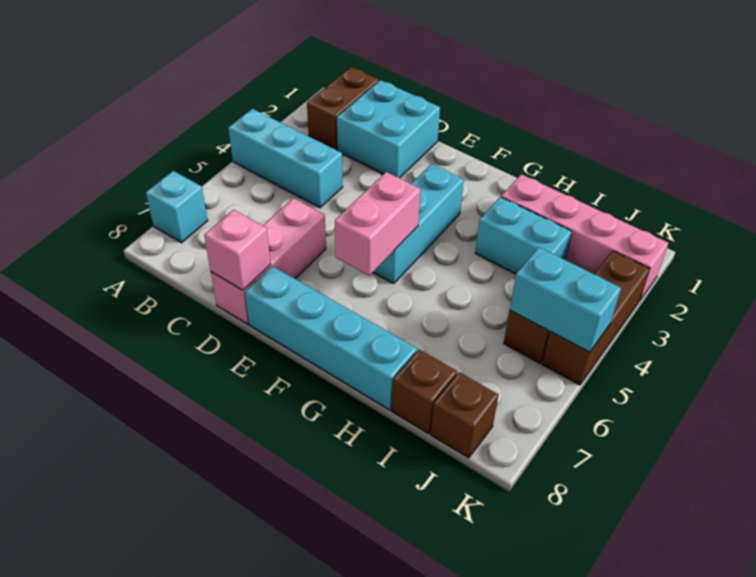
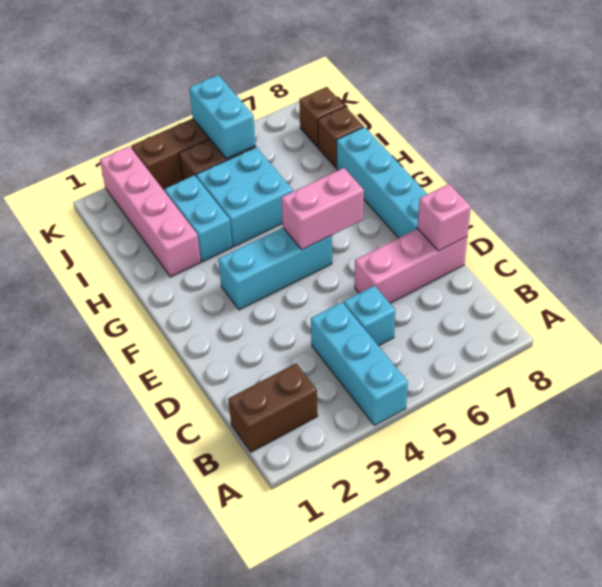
cyan 1x1 brick [146,171,208,243] -> cyan 1x1 brick moved to [344,286,395,346]
cyan 2x2 brick [337,80,440,178] -> cyan 2x2 brick moved to [196,147,293,247]

